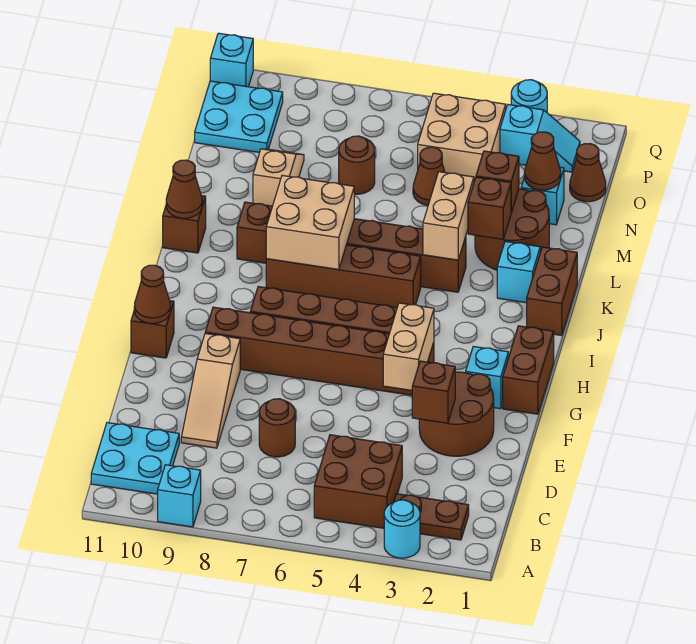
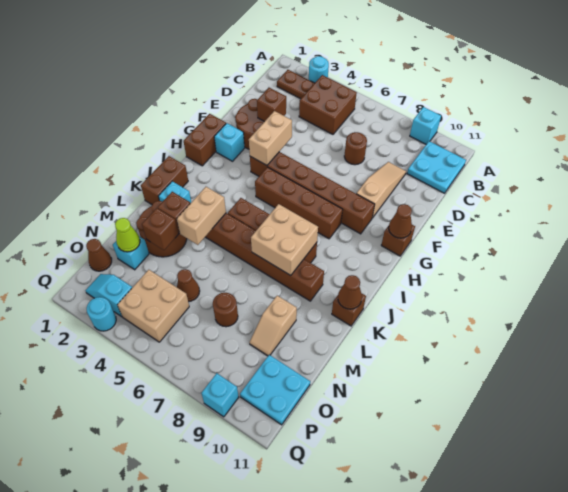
brown 1x1 cone [525,132,561,190] -> lime 1x1 cone [115,218,140,252]
cyan 1x1 brick [210,33,253,87] -> cyan 1x1 brick moved to [201,373,239,417]

